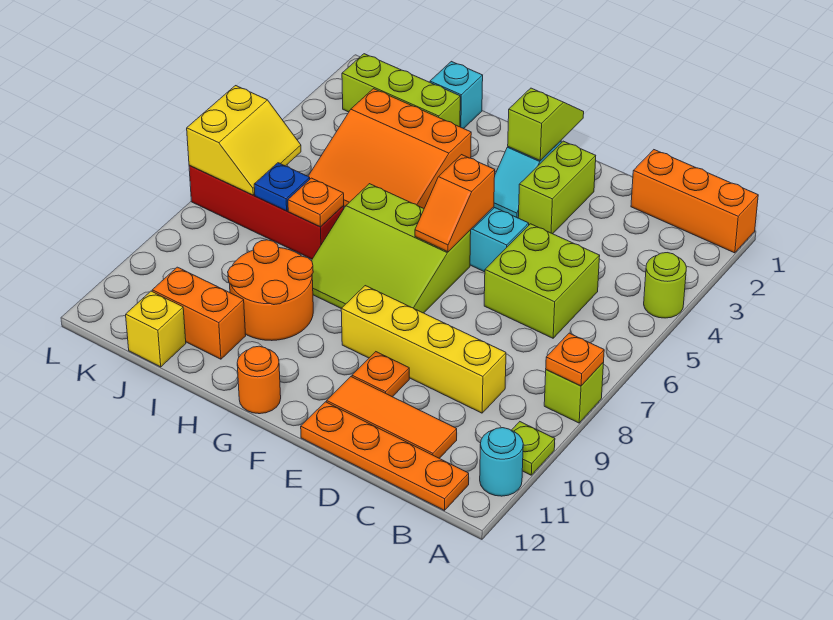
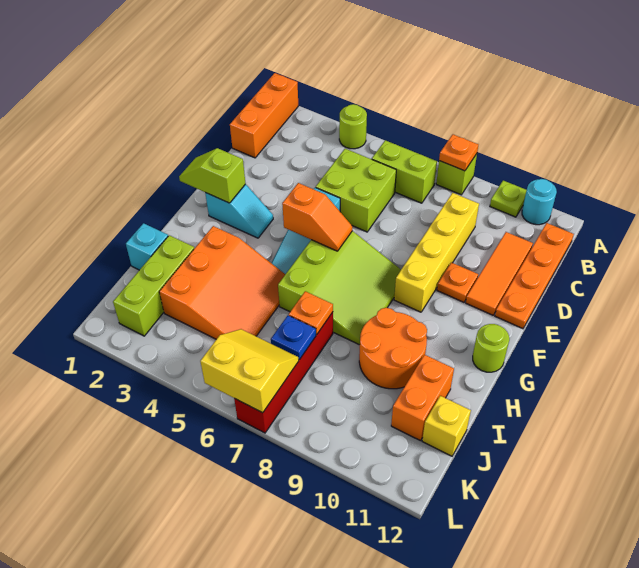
lime 1x2 brick [518,141,596,234] -> lime 1x2 brick moved to [372,140,437,203]
orange 1x1 round brick [237,346,281,414] -> lime 1x1 round brick [473,324,509,372]

